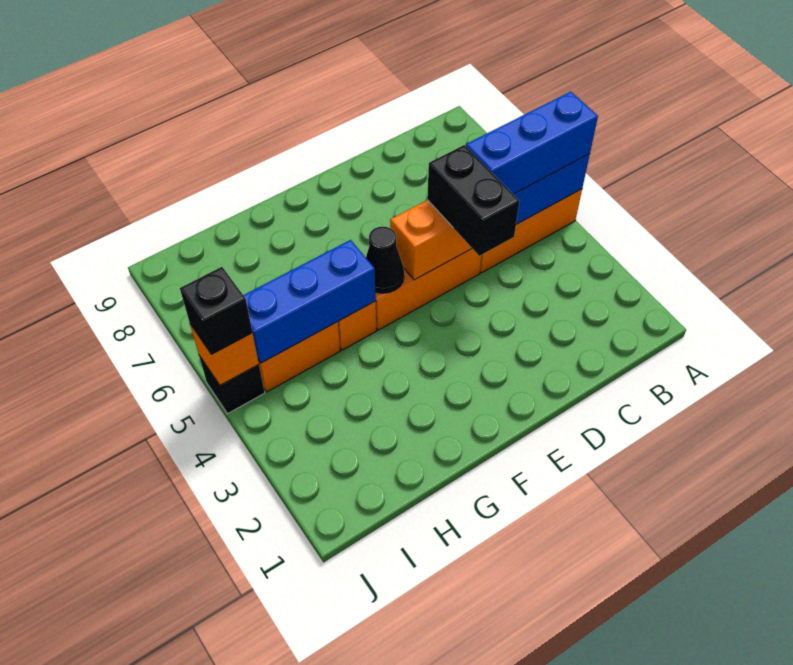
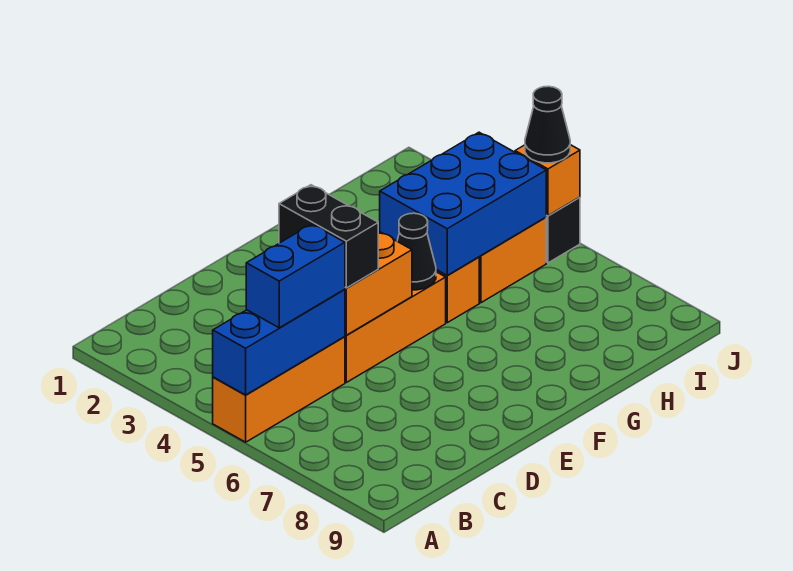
blue 1x3 brick [466,92,598,194] -> blue 1x2 brick [246,224,345,328]
blue 1x3 brick [243,240,376,363] -> blue 2x3 brick [380,132,546,275]
black 1x1 brick [180,267,252,354] -> black 1x1 cone [525,86,570,163]

